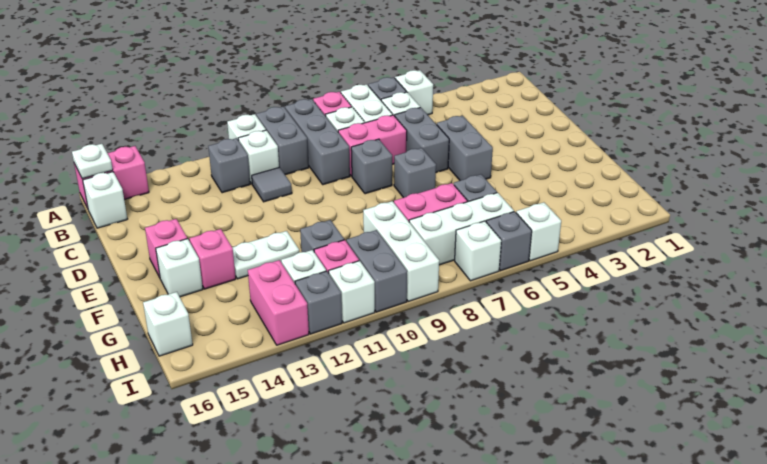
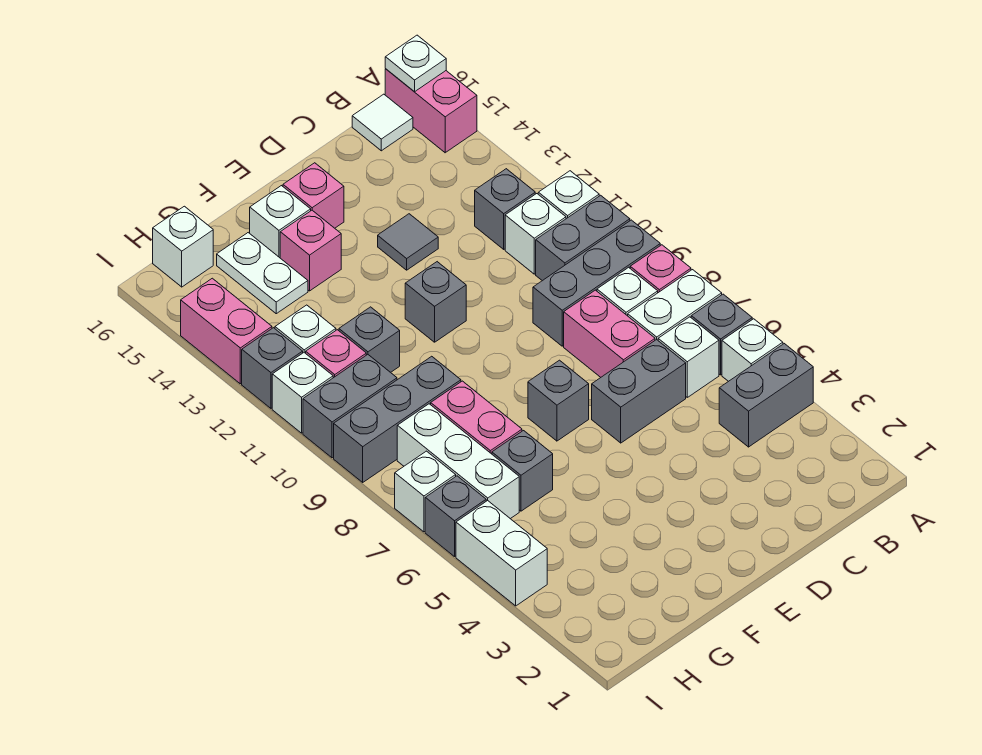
white 1x1 brick [83,172,127,228] -> white 1x1 tile [352,94,413,151]
grey 1x1 tile [252,167,292,202] -> grey 1x1 tile moved to [378,214,438,270]
grey 1x2 brick [437,116,493,181] -> grey 1x2 brick moved to [719,344,813,447]
grey 1x1 brick [351,139,392,194] -> grey 1x1 brick moved to [405,262,466,342]
white 1x2 plate [232,231,299,279] -> white 1x2 plate moved to [217,233,308,314]
white 1x3 brick [363,201,439,301] -> grey 1x3 brick [334,356,461,482]
pink 1x2 brick [248,260,309,345] -> pink 1x2 brick turned to [181,278,272,384]
white 1x1 brick [516,202,561,261] -> white 1x2 brick [456,501,547,606]

